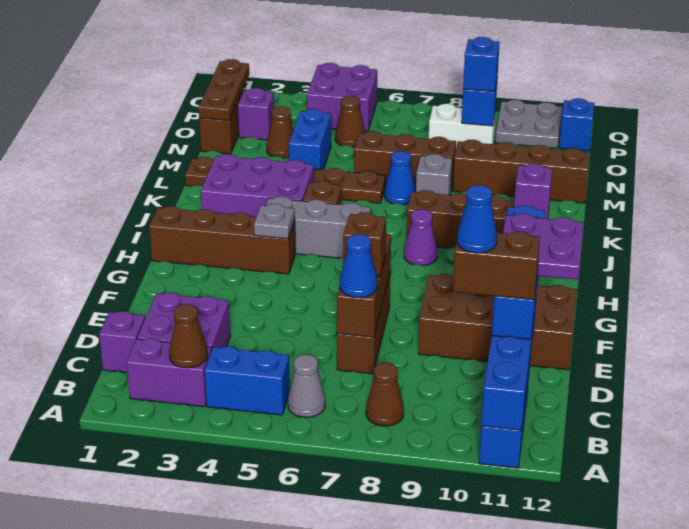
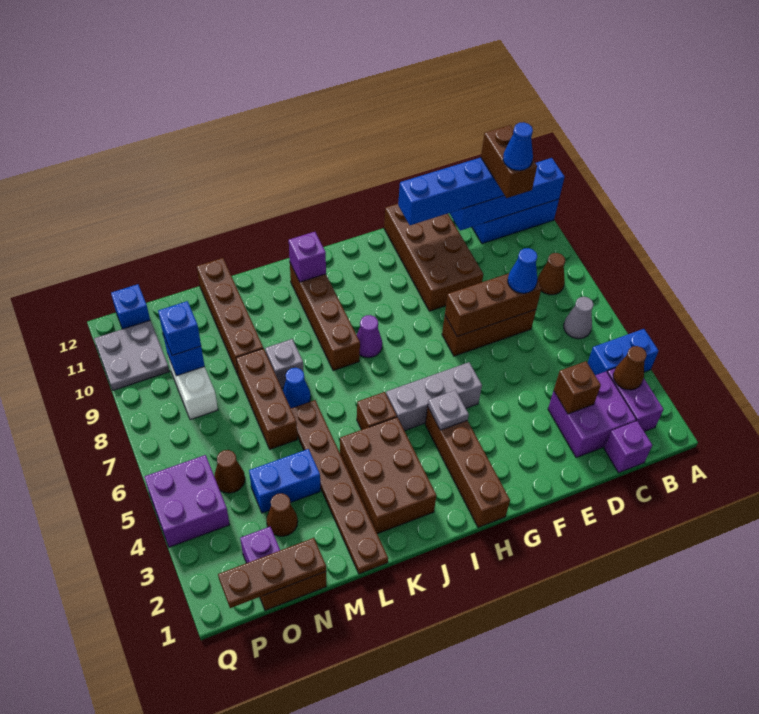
blue 1x2 brick [205,346,290,415] -> blue 1x2 brick turned to [588,329,659,375]
purple 2x2 plate [503,214,584,280] -> none
brown 1x1 brick [343,212,386,276] -> brown 1x1 brick moved to [554,361,601,414]
grey 1x3 brick [266,197,370,258] -> grey 1x3 brick turned to [386,362,482,431]
purple 2x3 brick [201,154,314,217] -> brown 2x3 brick [340,417,437,534]

